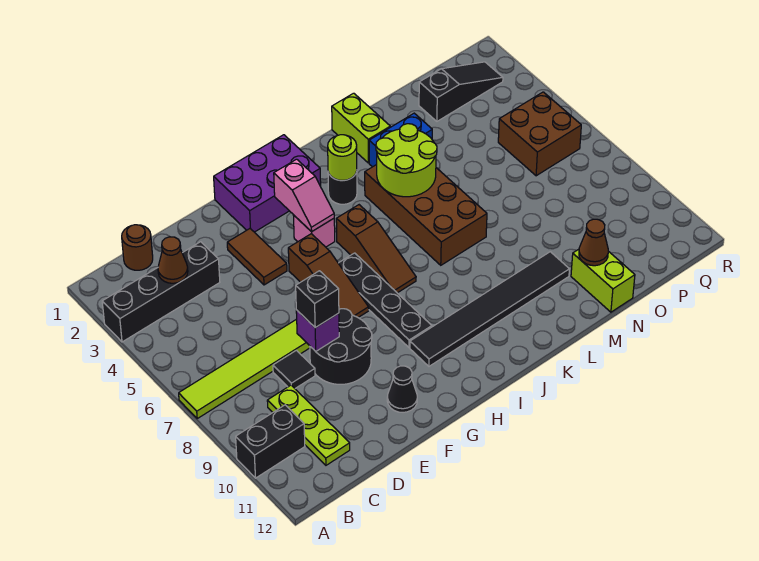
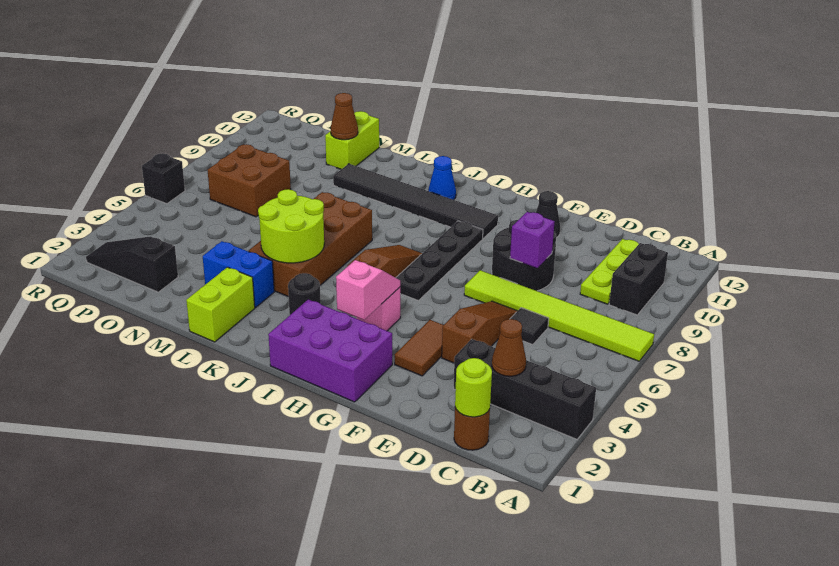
black 1x2 brick [236,405,305,478] -> black 1x2 brick turned to [609,243,668,315]
black 1x1 tile [273,350,315,388] -> black 1x1 tile moved to [510,308,549,345]
black 1x1 brick [296,271,339,328] -> black 1x1 brick moved to [142,153,185,204]
brown 1x3 slope [288,234,369,317] -> brown 1x3 slope moved to [442,301,517,363]
lime 1x1 round brick [328,135,357,181] -> lime 1x1 round brick moved to [455,358,492,417]
none -> blue 1x1 cone [428,156,456,200]
brown 2x2 brick [498,92,581,176] -> brown 2x2 brick moved to [208,144,291,217]

